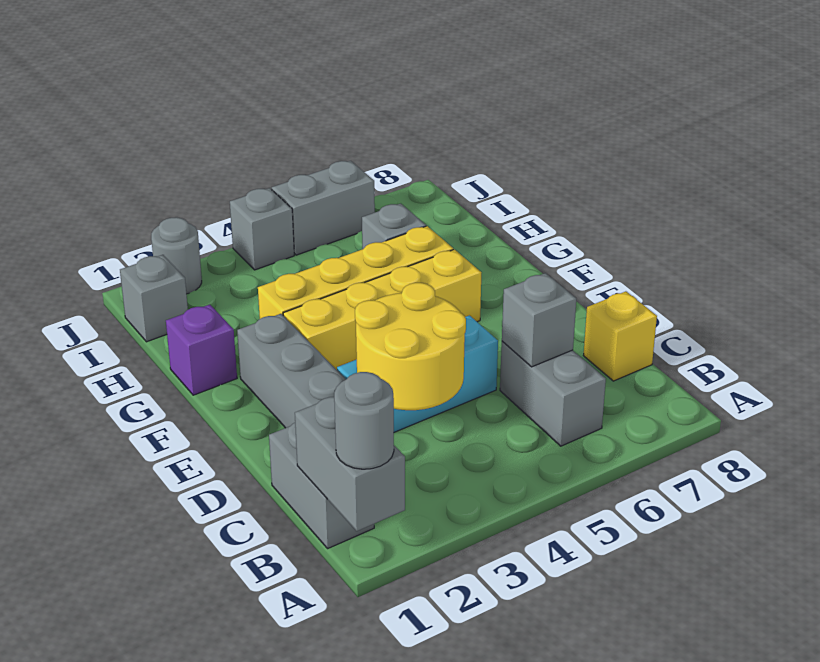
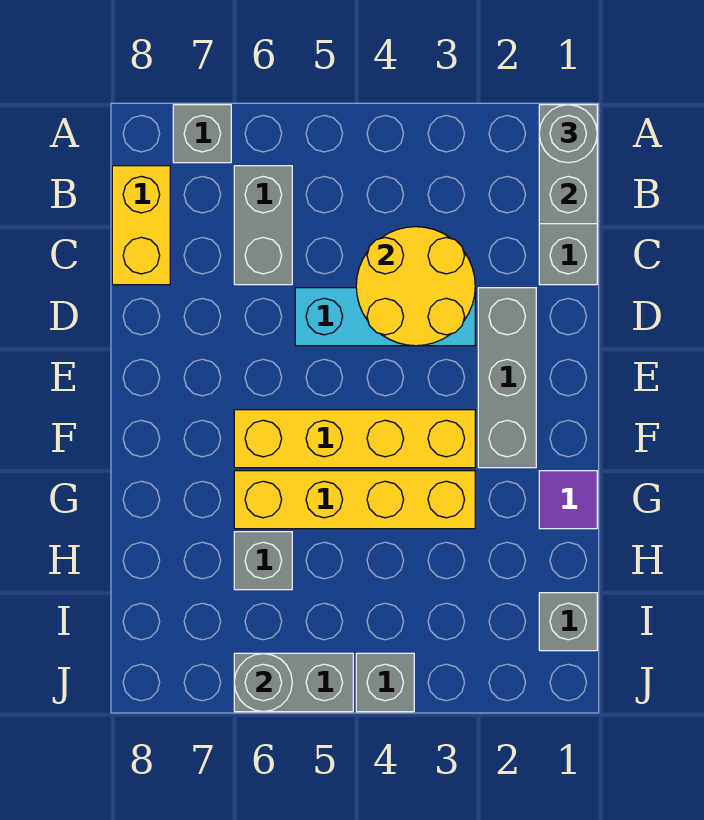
grey 1x1 brick [502,273,576,367] -> grey 1x1 brick moved to [173,105,231,163]
yellow 1x1 brick [584,291,657,381] -> yellow 1x2 brick [112,166,170,285]
purple 1x1 brick [166,305,237,395] -> purple 1x1 tile [539,471,597,529]
grey 1x1 round brick [151,217,202,294] -> grey 1x1 round brick moved to [234,654,292,712]

